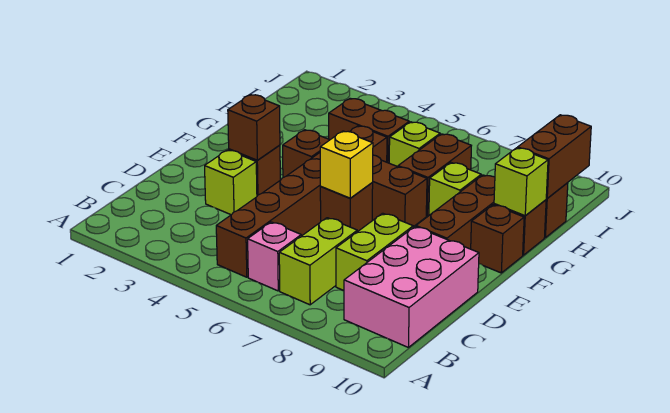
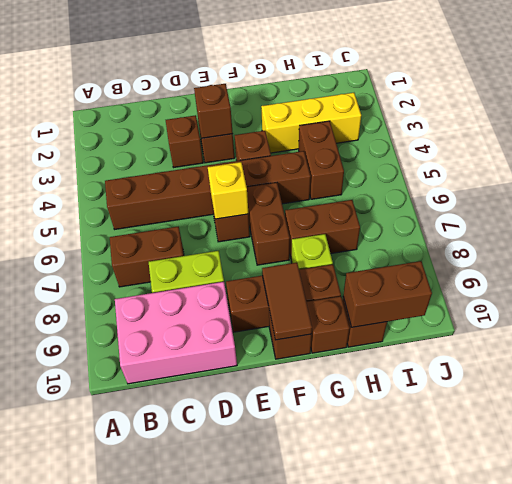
pink 1x1 brick [248,222,301,291] -> none
lime 1x2 brick [279,218,357,305] -> brown 1x2 brick [110,227,184,287]
lime 1x1 brick [205,150,257,215] -> brown 1x1 brick [166,115,203,167]
none -> brown 1x2 tile [262,263,312,340]
none -> yellow 1x3 brick [261,93,361,153]
lime 1x1 brick [494,148,548,216] -> none
lime 1x1 brick [389,122,440,167] -> none

